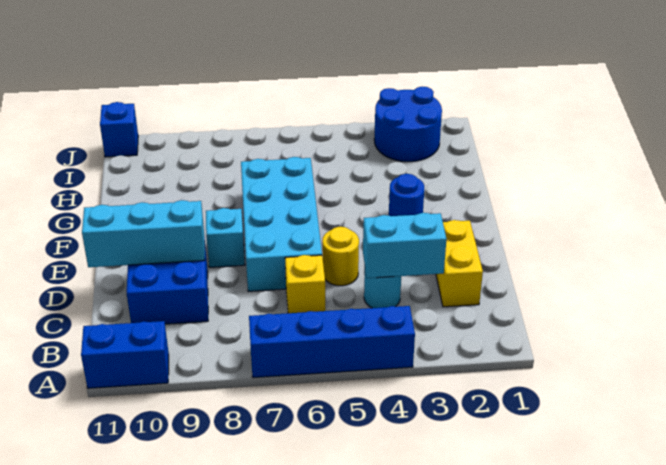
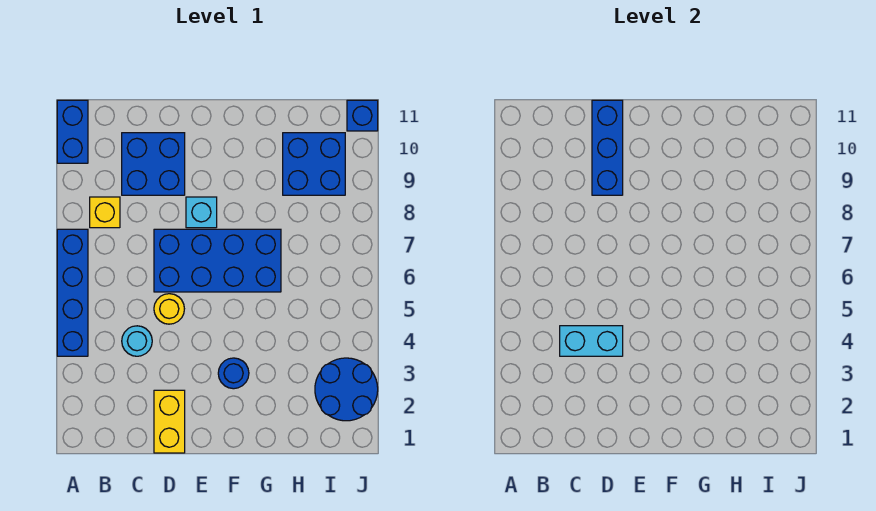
yellow 1x2 brick [436,220,483,307] -> yellow 1x2 brick turned to [154,390,185,453]
cyan 1x2 brick [363,213,447,278] -> cyan 1x2 brick turned to [560,326,623,356]
yellow 1x1 brick [285,255,325,313] -> yellow 1x1 brick moved to [90,197,120,228]
cyan 2x4 brick [241,157,322,291] -> blue 2x4 brick [154,229,281,292]
cyan 1x3 brick [82,200,205,267] -> blue 1x3 brick [592,100,623,195]
none -> blue 2x2 brick [283,133,345,195]

